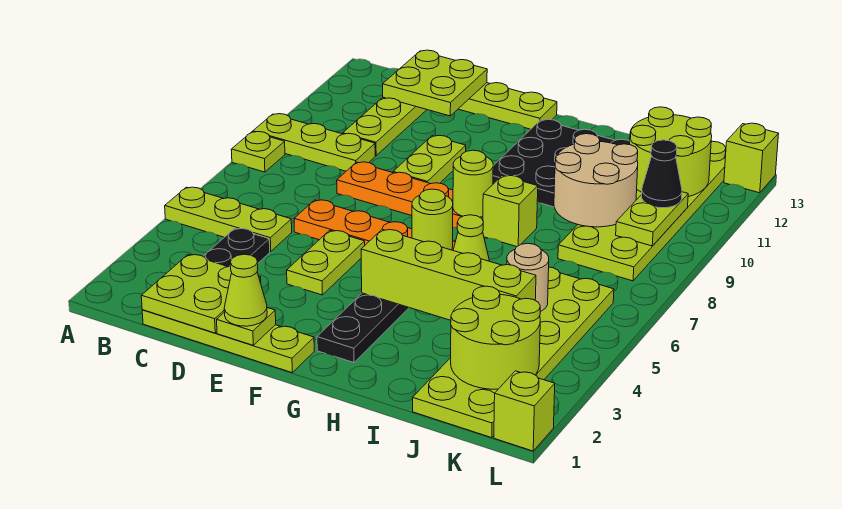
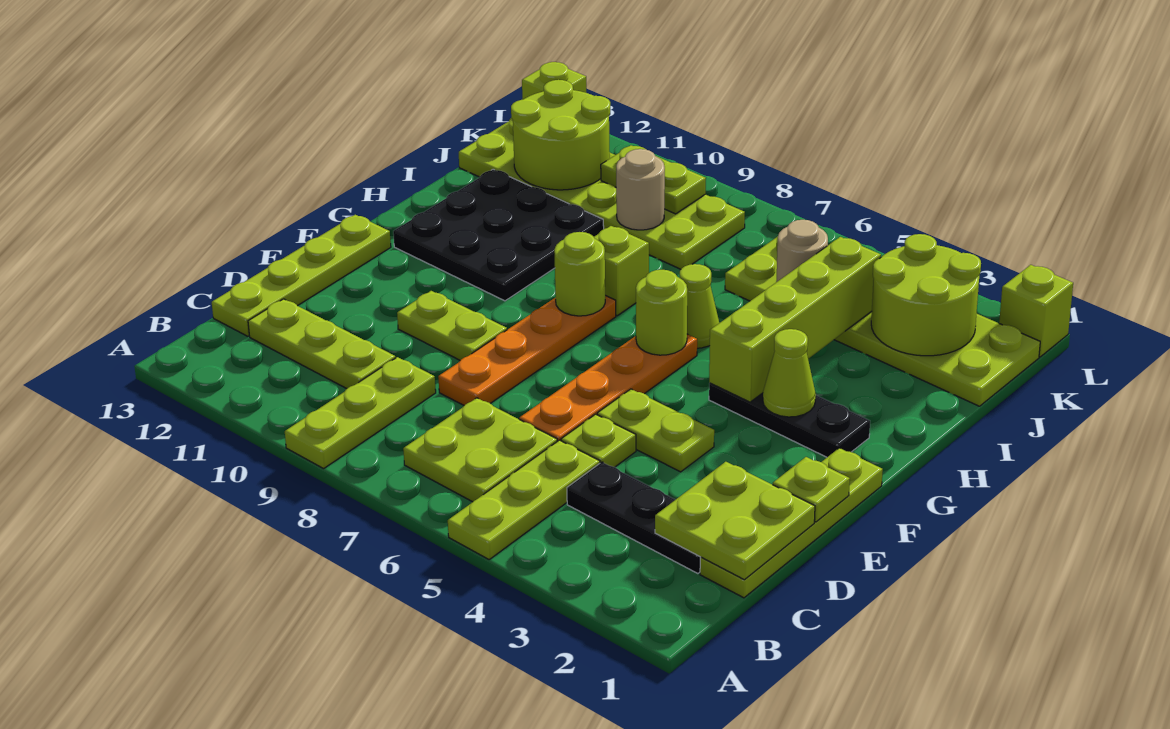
lime 1x1 plate [231,132,285,172] -> lime 1x1 plate moved to [561,414,636,467]
lime 2x2 plate [383,50,487,116] -> lime 2x2 plate moved to [403,398,557,502]
lime 1x1 cone [224,254,267,326] -> lime 1x1 cone moved to [763,329,816,417]
tan 2x2 round brick [554,134,638,227] -> tan 1x1 round brick [616,149,665,230]
black 1x1 cone [642,140,682,208] -> none

